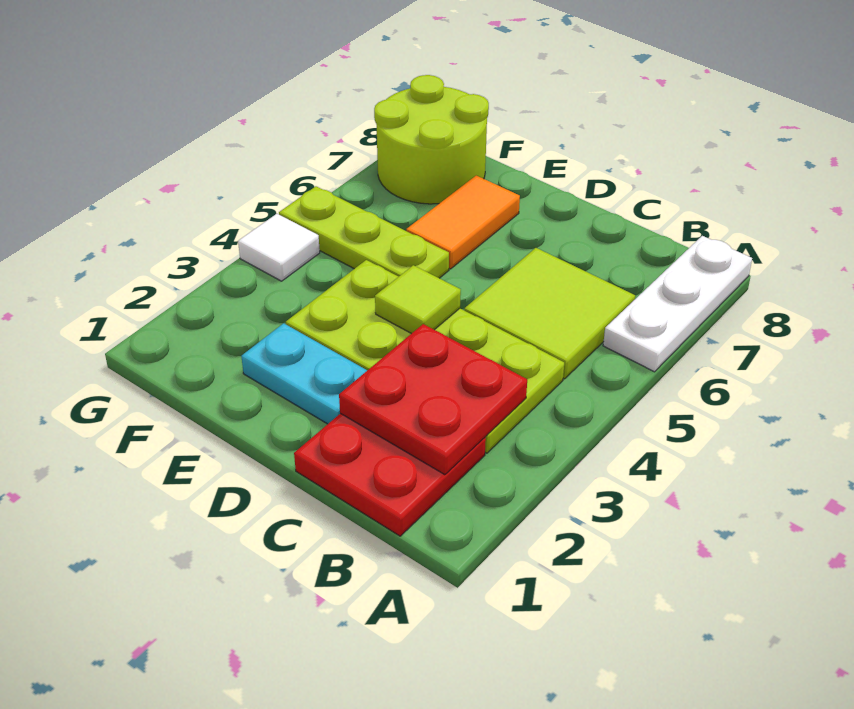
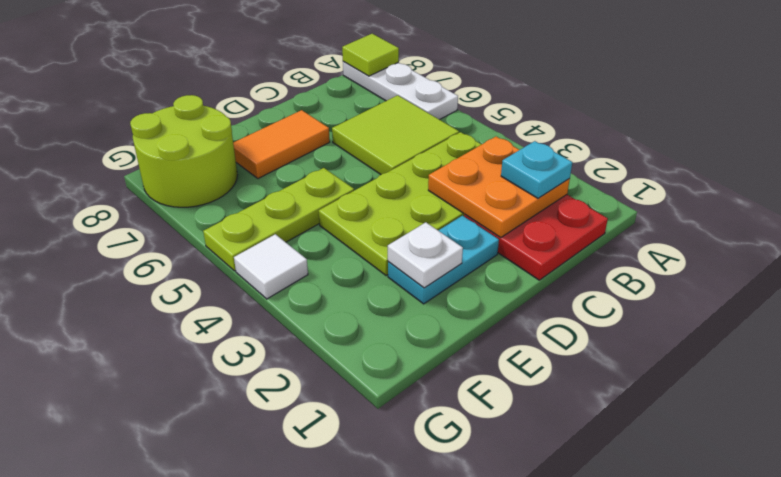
red 2x2 plate [339,324,527,475] -> orange 2x2 plate [428,137,570,238]
none -> cyan 1x1 plate [501,141,572,198]
lime 1x1 tile [375,265,461,334] -> lime 1x1 tile moved to [342,34,399,76]
none -> white 1x1 plate [388,222,463,288]
orange 1x2 tile [406,176,520,269] -> orange 1x2 tile turned to [233,110,330,179]

